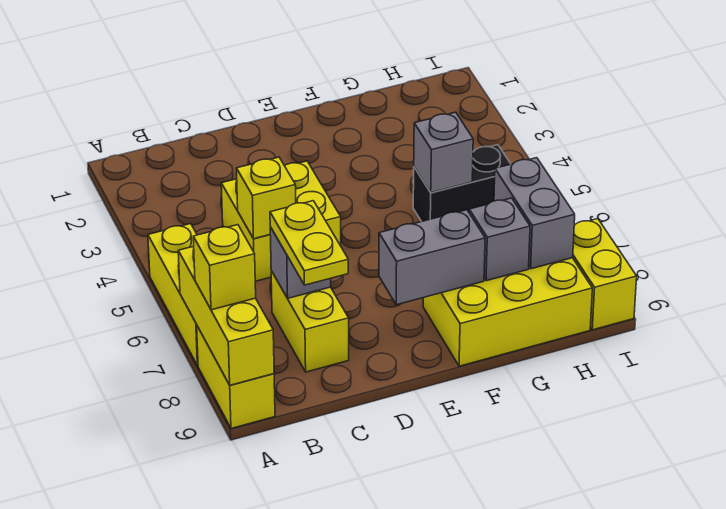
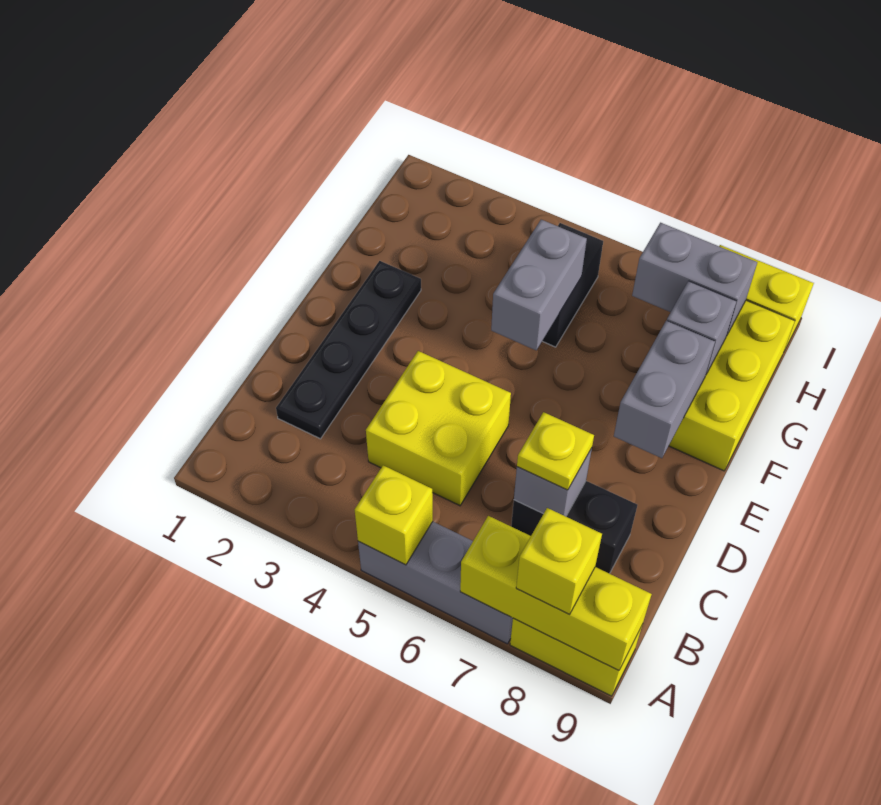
yellow 1x3 brick [148,224,198,366] -> grey 1x3 brick [358,522,513,644]
none -> black 1x4 plate [276,261,421,439]
yellow 1x1 brick [237,157,296,239] -> yellow 1x1 brick moved to [355,465,433,565]
yellow 1x2 brick [271,271,349,372] -> black 1x2 brick [511,481,637,574]
yellow 1x2 plate [270,201,348,285] -> yellow 1x1 plate [517,412,594,490]
grey 1x1 brick [414,112,473,193] -> grey 1x2 brick [491,220,587,350]

